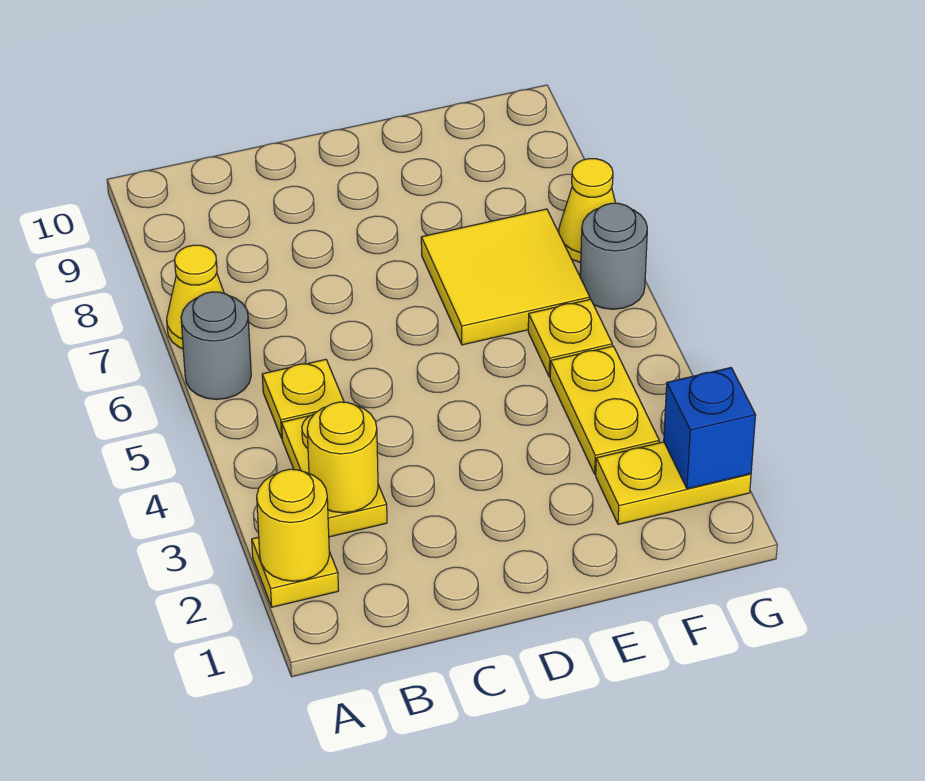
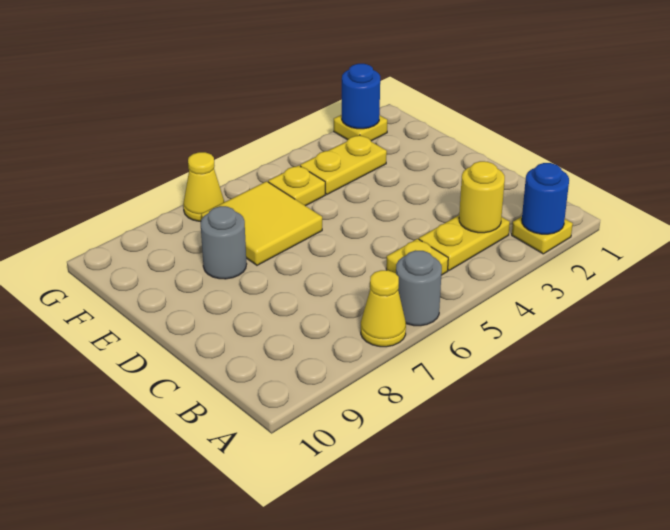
yellow 1x1 round brick [257,469,329,581] -> blue 1x1 round brick [522,163,569,234]
yellow 1x2 plate [596,442,751,524] -> yellow 1x1 plate [334,115,387,141]
blue 1x1 brick [664,368,756,489] -> blue 1x1 round brick [342,64,380,129]
grey 1x1 round brick [580,203,647,309] -> grey 1x1 round brick moved to [201,206,247,279]

